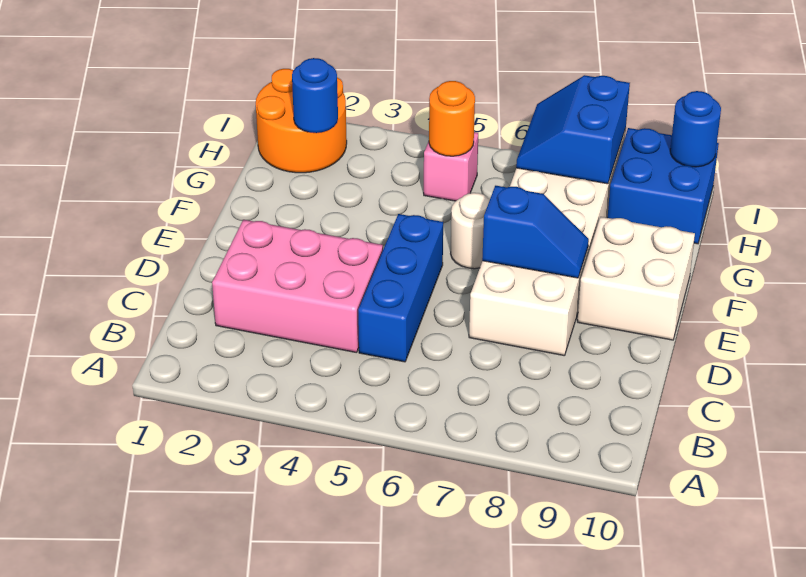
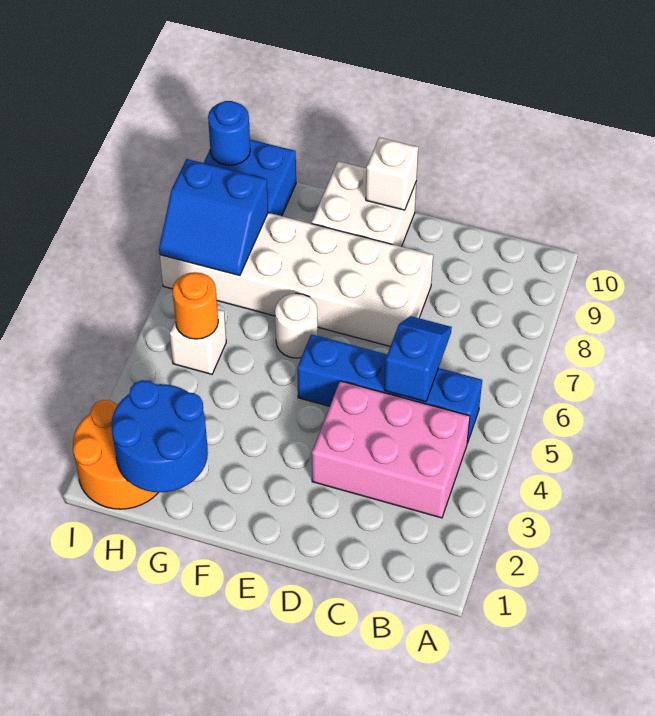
pink 2x3 brick [212,220,383,353] -> pink 2x3 brick turned to [312,381,470,518]
blue 1x3 brick [358,214,443,362] -> blue 1x4 brick [297,334,482,443]
blue 1x2 slope [482,186,589,278] -> blue 1x2 slope moved to [384,316,452,402]
none -> white 1x1 brick [366,137,418,210]
blue 1x1 round brick [292,58,338,133] -> blue 2x2 round brick [111,380,208,492]
pink 1x1 brick [424,132,478,201] -> white 1x1 brick [170,309,226,374]

